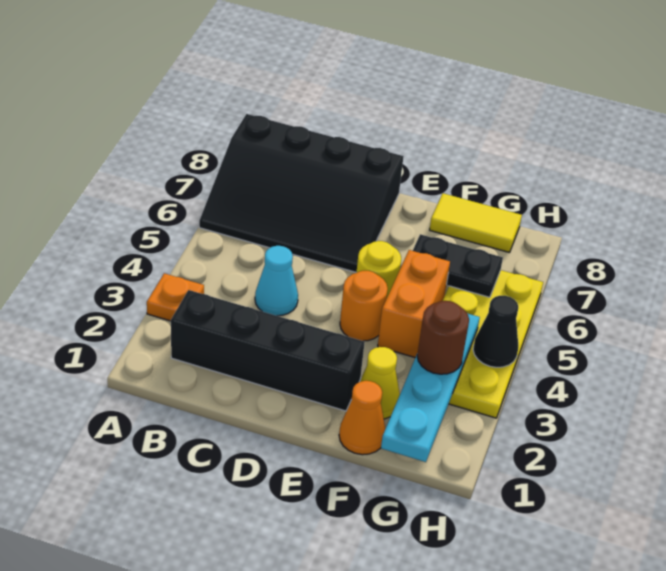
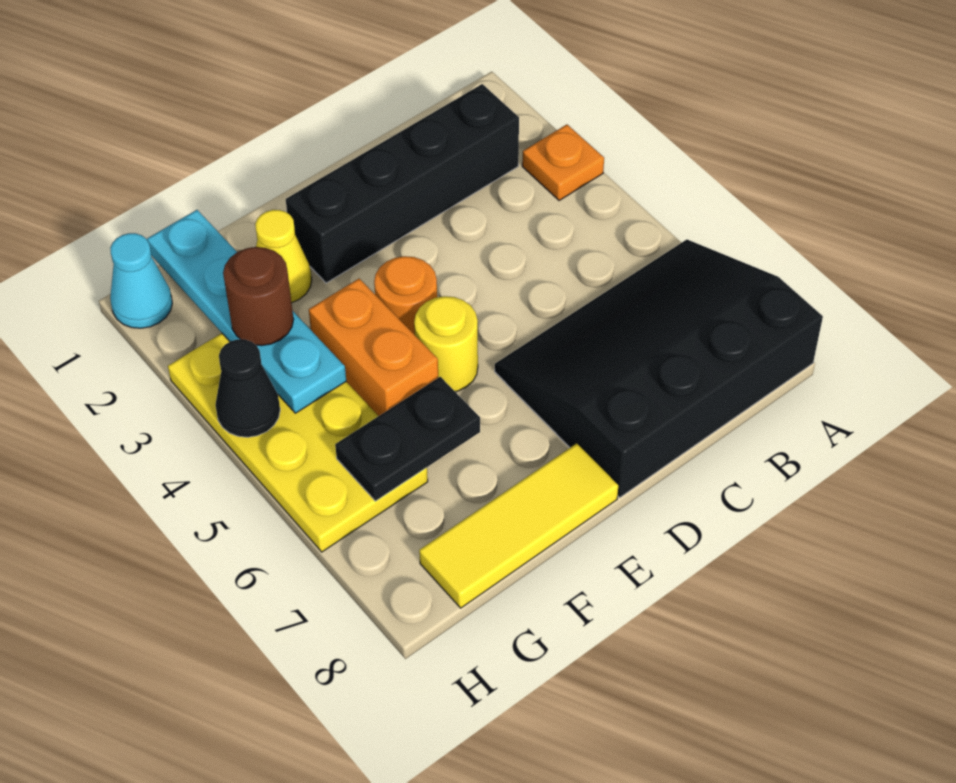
cyan 1x1 cone [255,246,298,316] -> cyan 1x1 cone moved to [110,233,172,328]
orange 1x1 cone [339,381,385,455] -> none
yellow 1x2 tile [430,193,522,253] -> yellow 1x3 tile [419,443,618,608]

